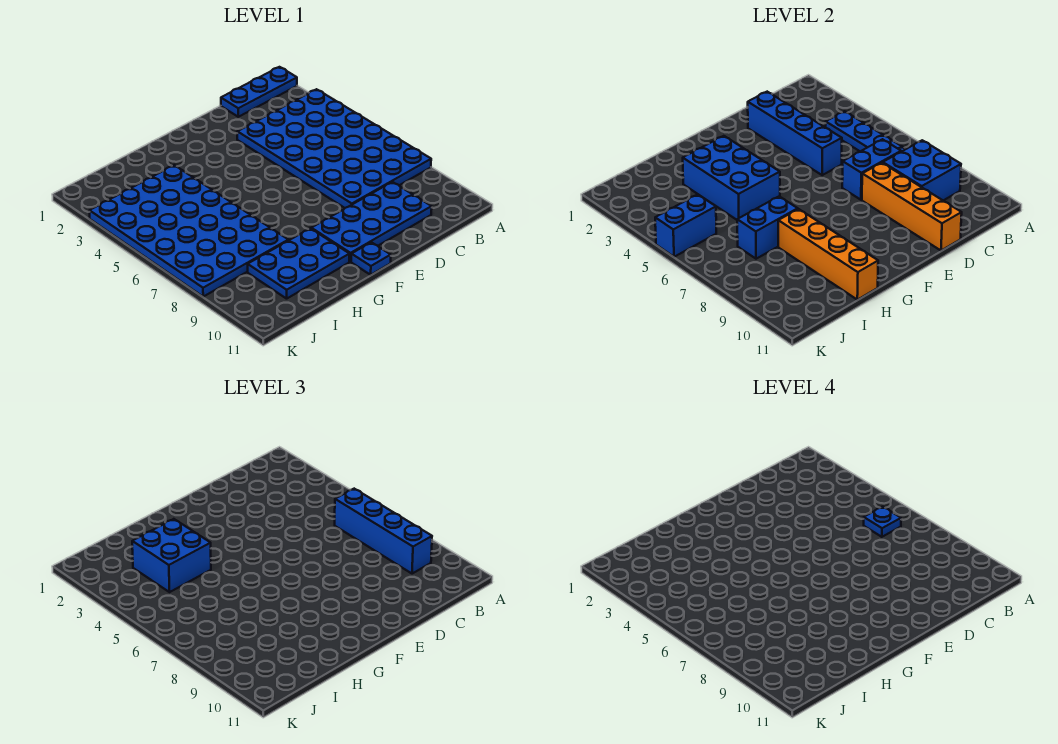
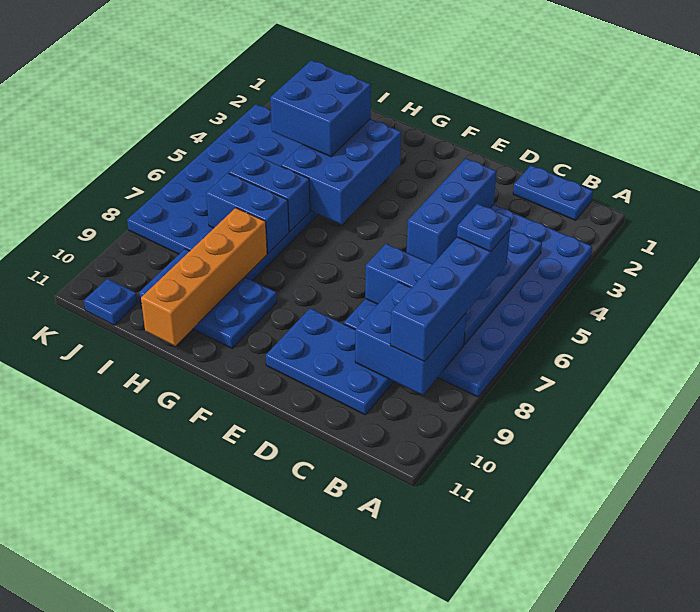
blue 1x3 plate [221,67,297,117] -> blue 1x2 plate [513,165,593,220]
blue 2x4 plate [311,182,432,262] -> blue 2x3 plate [266,308,394,415]
blue 1x4 brick [748,92,842,175] -> blue 1x3 brick [407,159,497,264]
orange 1x4 brick [862,163,962,251] -> none
blue 1x1 plate [351,242,391,275] -> blue 1x1 plate moved to [84,279,138,325]
blue 1x2 brick [655,194,716,257] -> blue 1x2 brick moved to [229,153,310,232]

